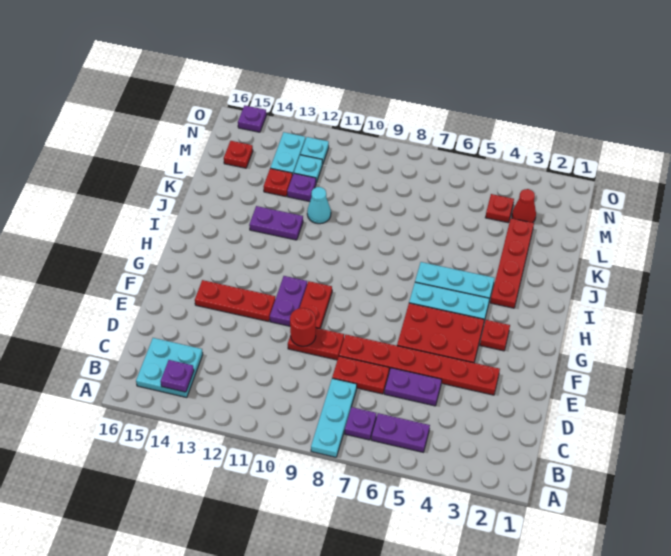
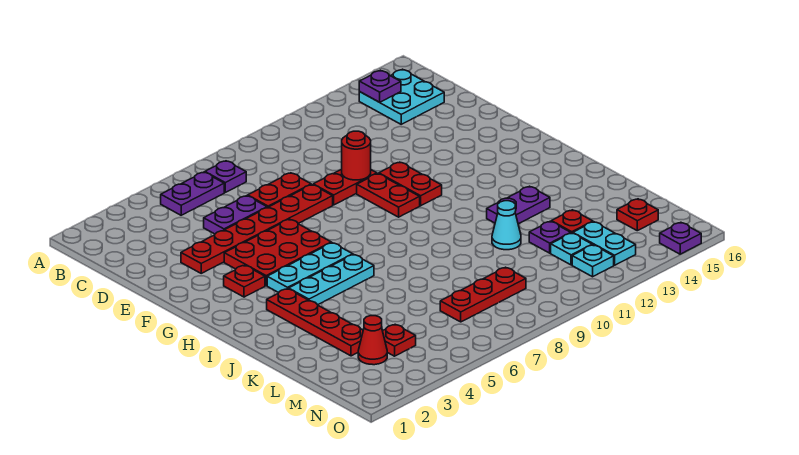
cyan 1x3 plate [311,378,357,457] -> none
purple 1x2 plate [270,276,307,326] -> red 1x2 plate [379,162,442,206]
red 1x3 plate [195,280,275,322] -> red 1x3 plate moved to [440,267,526,322]

